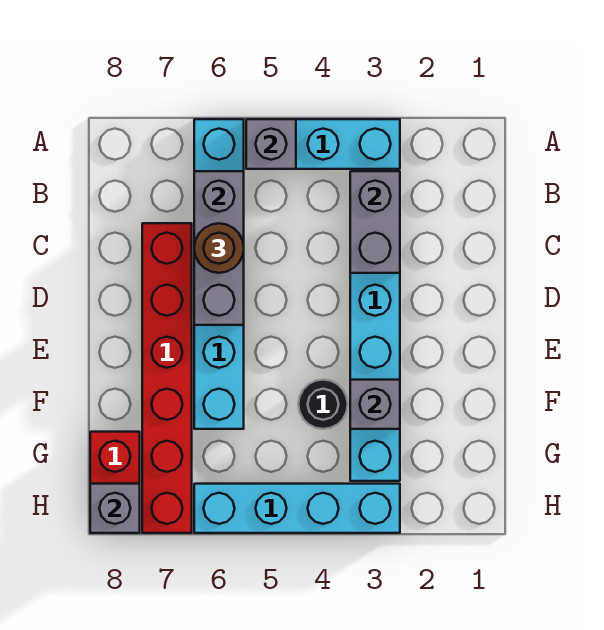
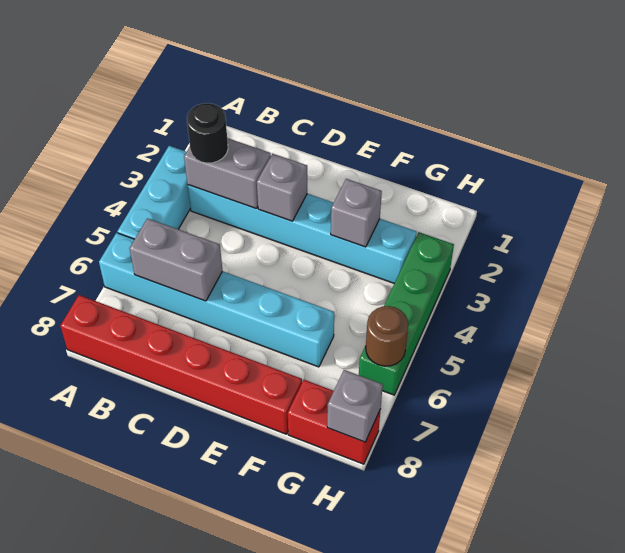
grey 1x1 brick [246,119,296,169] -> grey 1x1 brick moved to [257,154,307,221]
grey 1x3 brick [194,171,244,325] -> grey 1x2 brick [130,218,223,301]
brown 1x1 round brick [194,223,244,273] -> brown 1x1 round brick moved to [366,306,408,366]
red 1x6 brick [142,223,192,533] -> red 1x6 brick moved to [60,295,302,434]
black 1x1 round brick [298,380,348,429] -> black 1x1 round brick moved to [187,103,228,163]
cyan 1x4 brick [194,484,400,533] -> green 1x4 brick [359,232,454,395]

